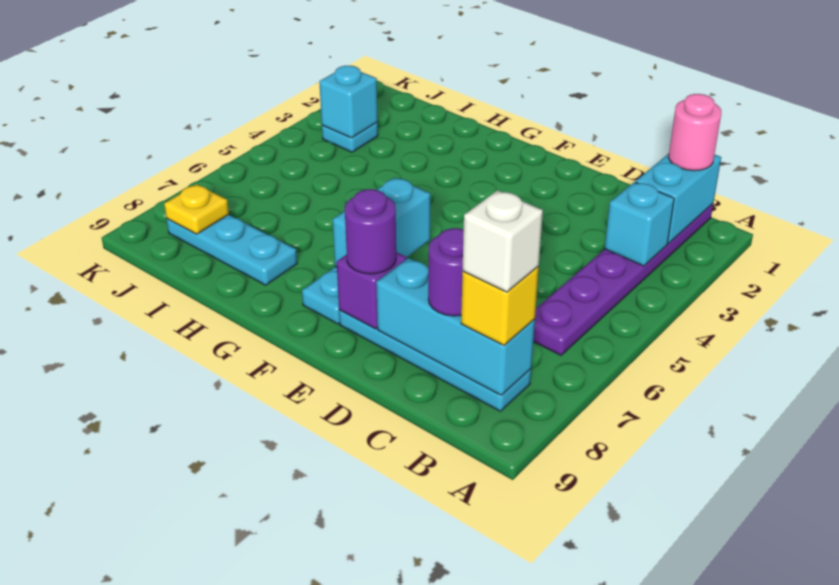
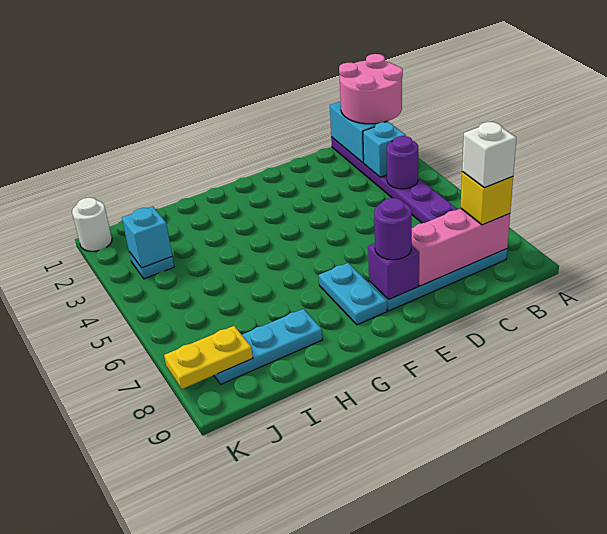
pink 1x1 round brick [669,94,721,171] -> pink 2x2 round brick [339,54,403,124]
cyan 1x3 brick [376,258,535,395] -> pink 1x3 brick [412,208,510,286]
purple 1x1 round brick [428,228,464,316] -> purple 1x1 round brick moved to [387,136,418,189]
cyan 1x2 brick [333,178,430,267] -> none
yellow 1x1 plate [164,184,229,234] -> yellow 1x2 plate [164,326,253,389]
none -> white 1x1 round brick [72,198,112,251]

